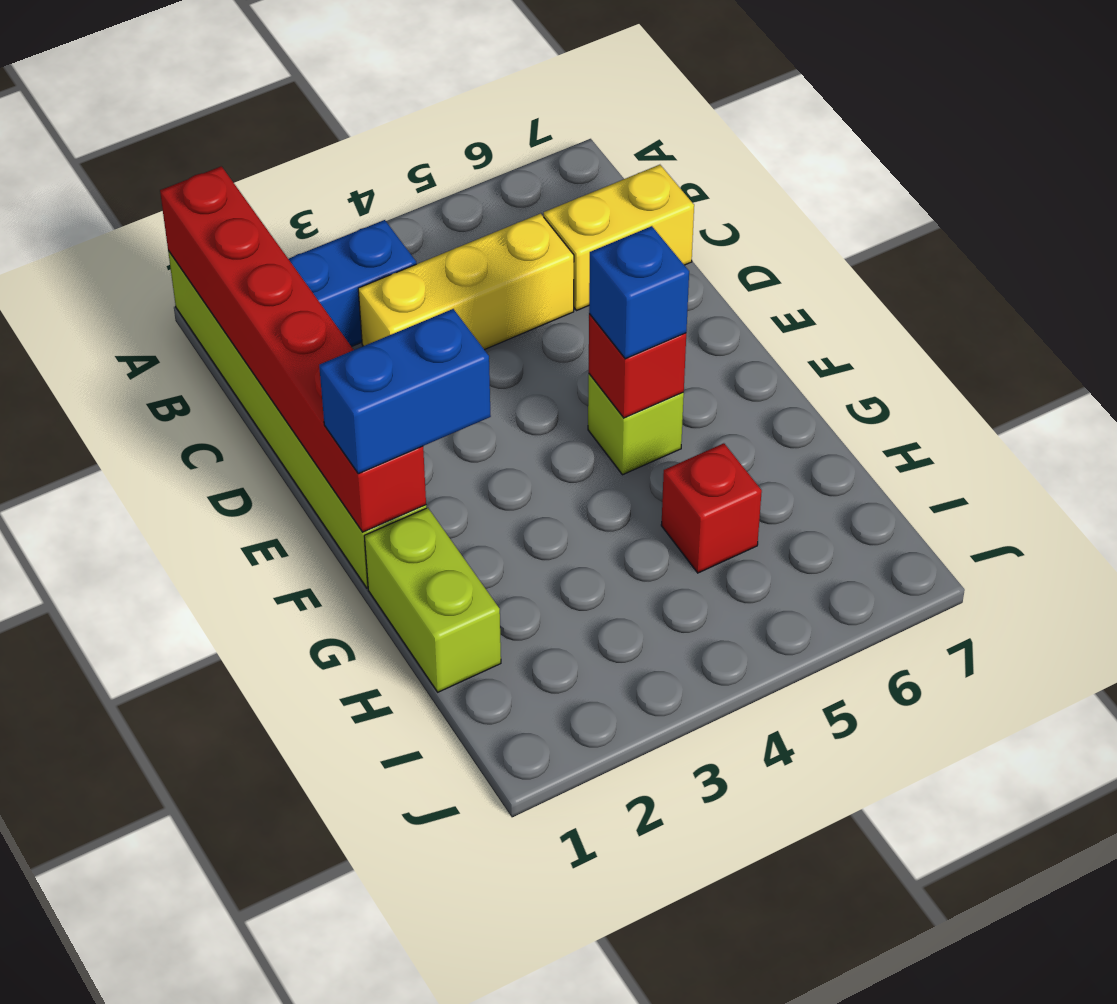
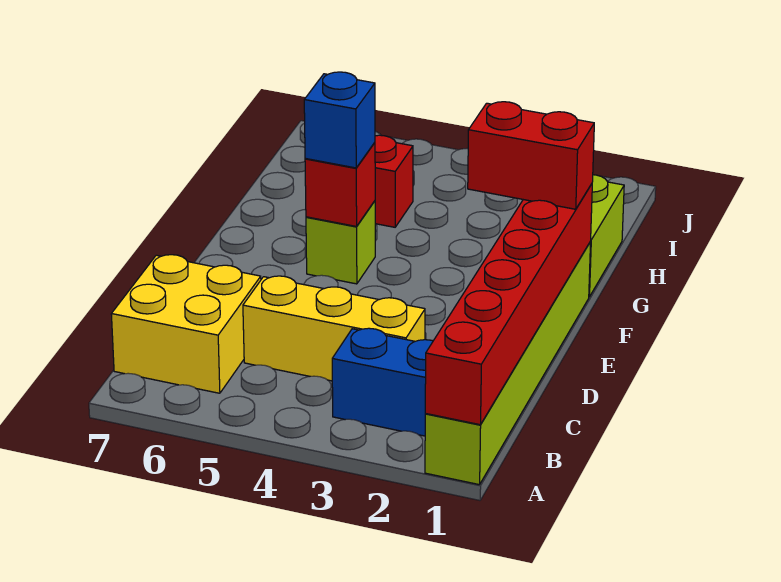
yellow 1x2 brick [544,165,694,311] -> yellow 2x2 brick [111,255,261,393]
blue 1x2 brick [319,309,491,474] -> red 1x2 brick [468,102,594,209]

